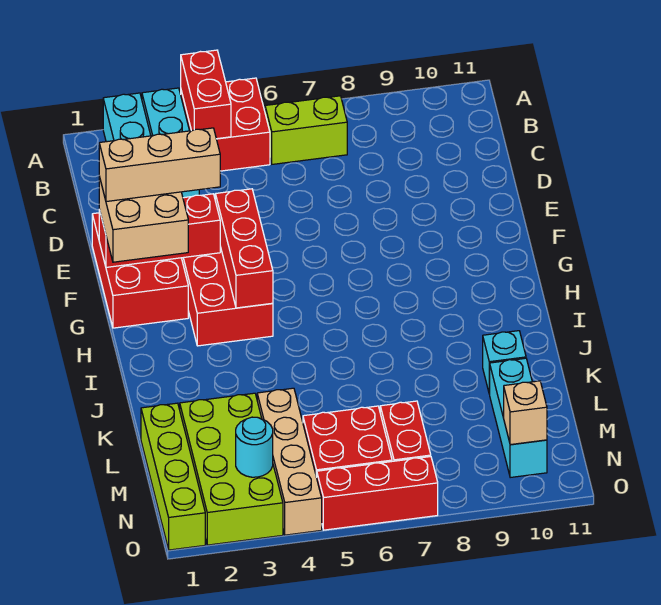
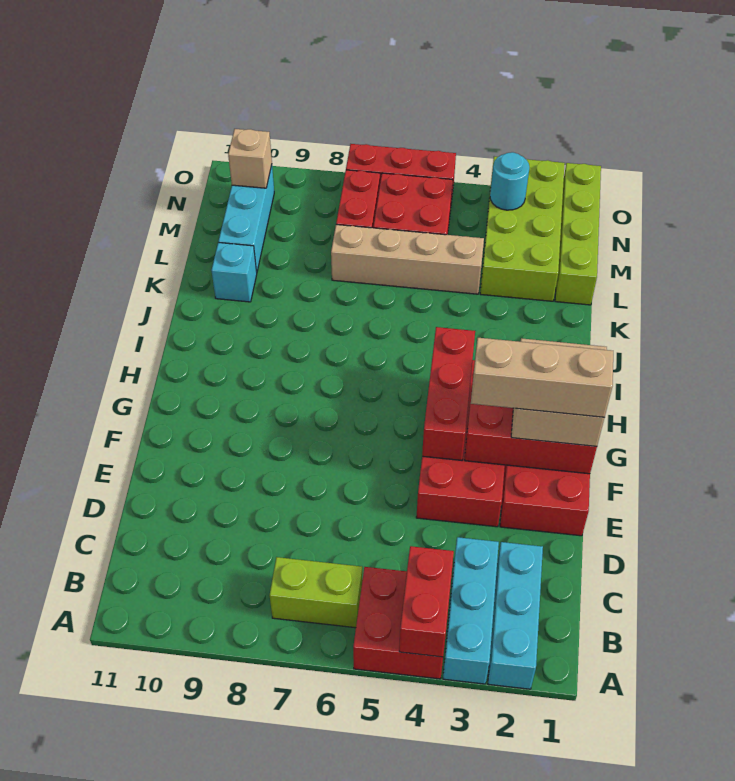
tan 1x4 brick [257,388,322,535] -> tan 1x4 brick turned to [331,225,484,294]

